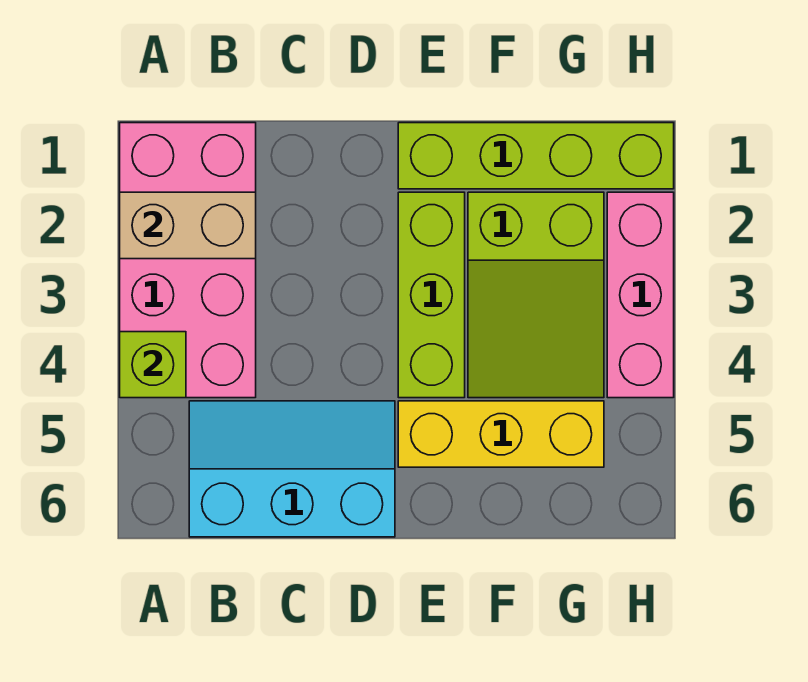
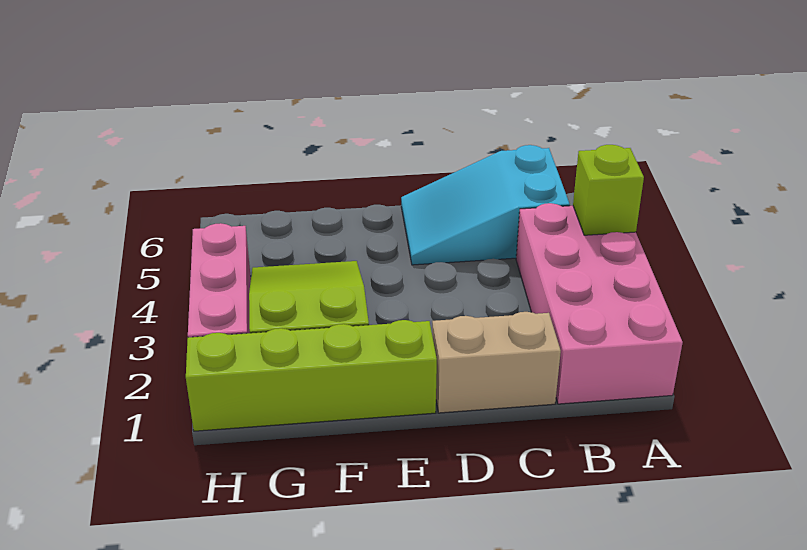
tan 1x2 brick [120,192,256,259] -> tan 1x2 brick moved to [432,312,561,413]
cyan 2x3 slope [189,401,395,537] -> cyan 2x3 slope turned to [401,145,570,265]
lime 1x3 brick [398,192,465,398] -> none
yellow 1x3 brick [398,401,604,467] -> none

